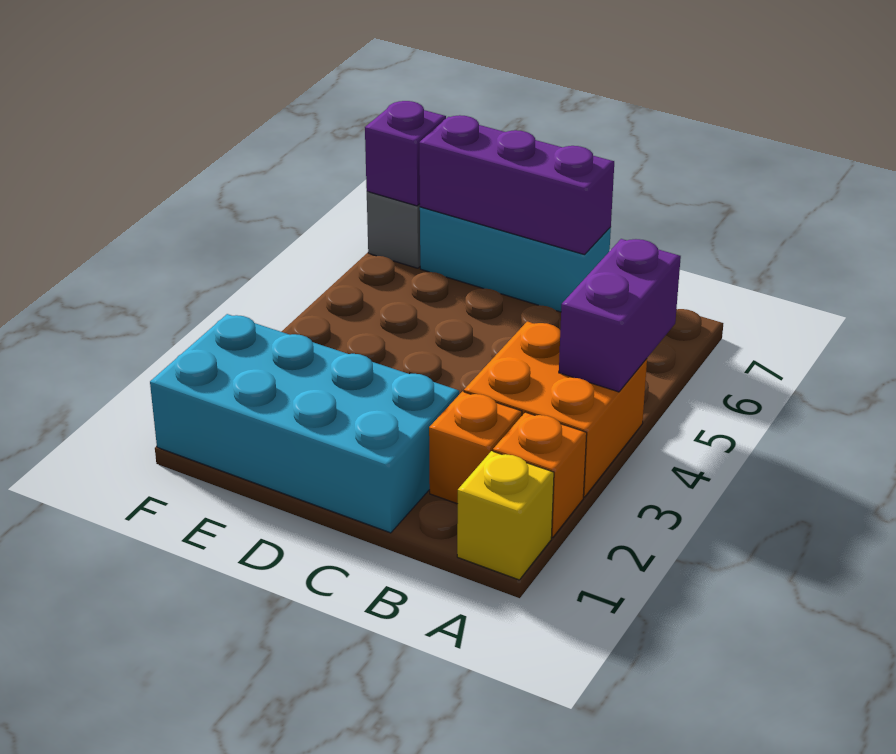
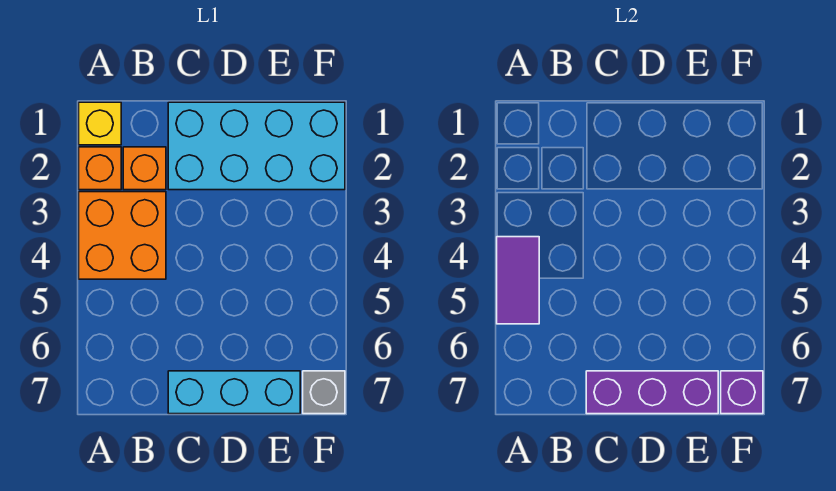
purple 1x2 brick [559,239,681,392] -> purple 1x2 tile [497,237,539,324]

